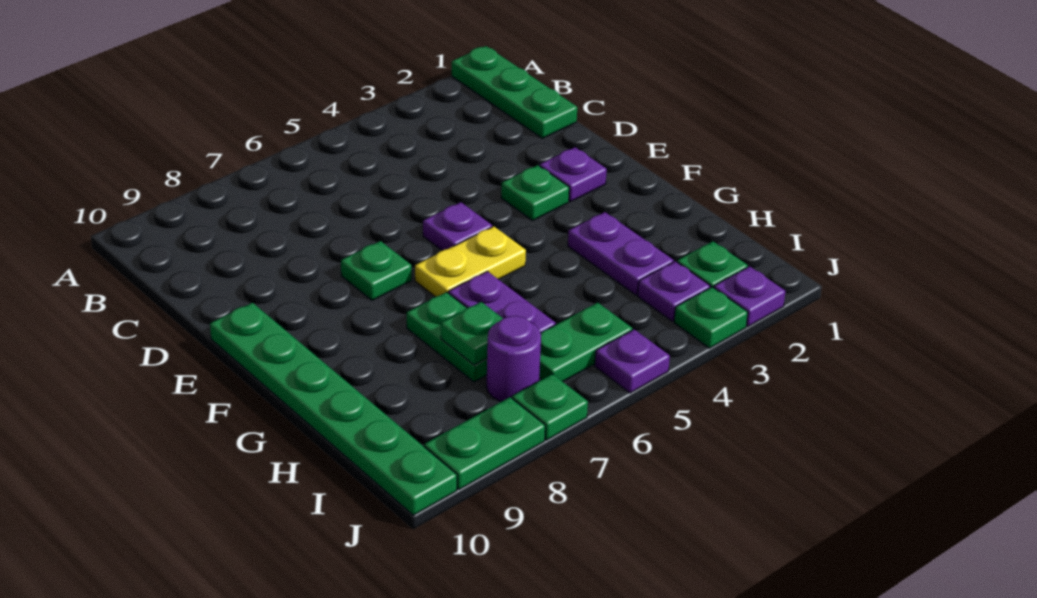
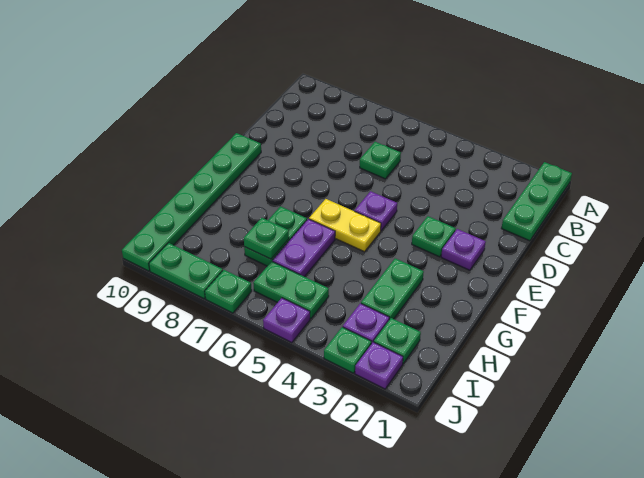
green 1x1 plate [341,241,412,300] -> green 1x1 plate moved to [360,142,401,179]
purple 1x2 plate [568,212,674,295] -> green 1x2 plate [361,258,424,320]
purple 1x1 round brick [486,316,541,402] -> none

